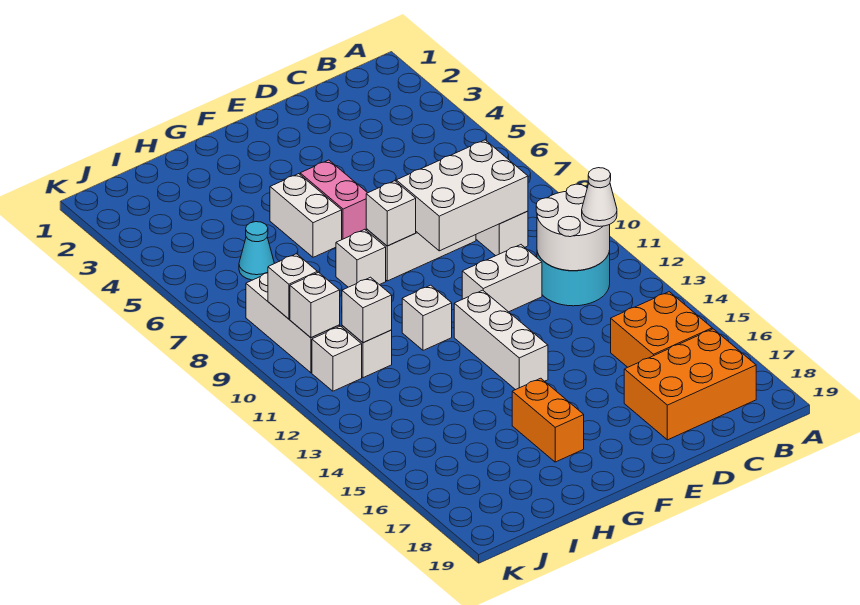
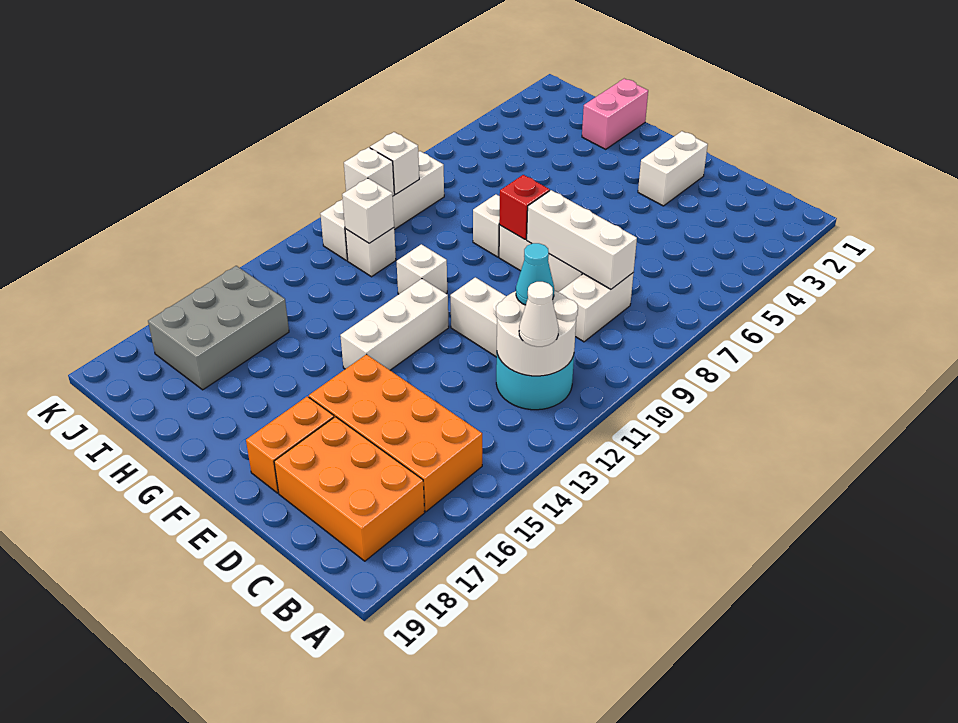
orange 2x2 brick [611,292,712,367] -> orange 2x4 brick [309,354,482,512]
white 2x3 brick [396,140,528,251] -> white 1x3 brick [527,190,637,289]
pink 1x2 brick [300,160,367,239] -> pink 1x2 brick moved to [582,79,648,149]
white 1x1 brick [366,181,416,246] -> red 1x1 brick [499,175,550,239]
white 1x2 brick [270,174,342,257] -> white 1x2 brick moved to [638,131,708,206]
orange 1x2 brick [512,378,584,462] -> orange 1x2 brick moved to [246,396,334,493]
cyan 1x1 cone [239,222,274,280] -> cyan 1x1 cone moved to [516,243,554,305]
none -> grey 2x3 brick [148,266,289,390]

